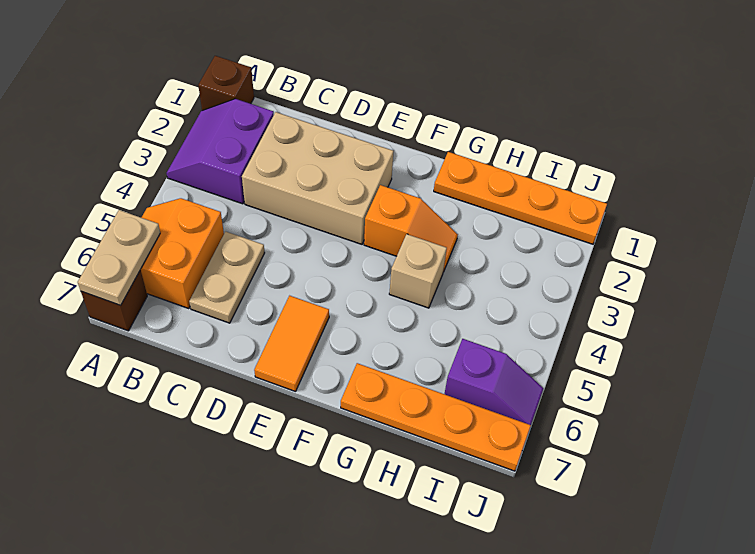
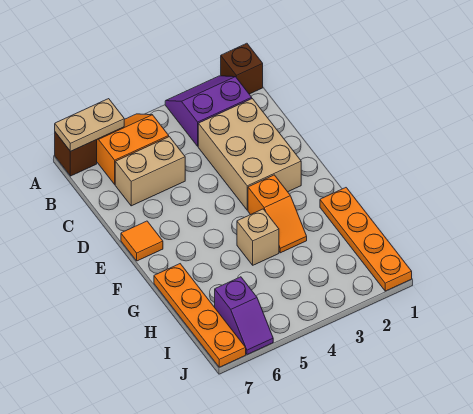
tan 1x2 plate [189,231,265,323] -> tan 1x2 brick [115,137,185,206]
orange 1x2 tile [254,296,329,392] -> orange 1x1 tile [121,221,163,261]

